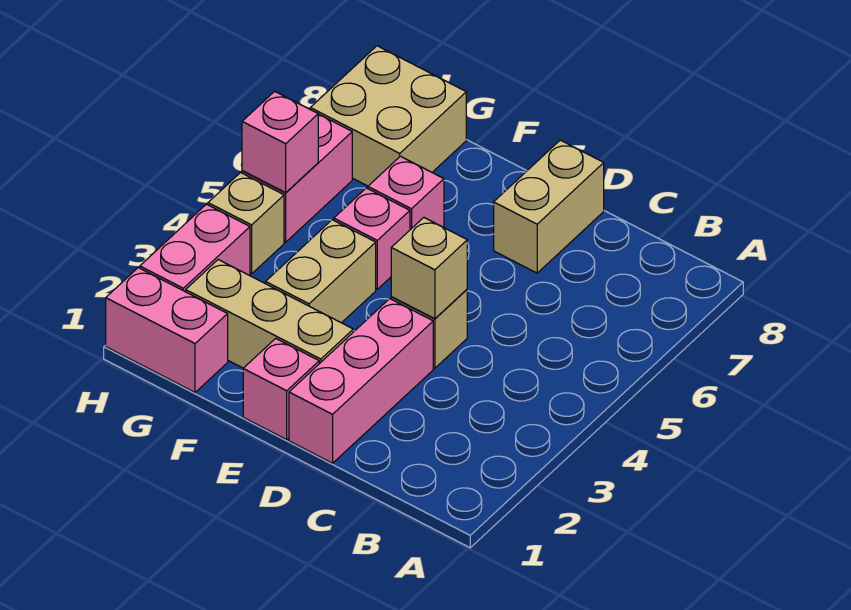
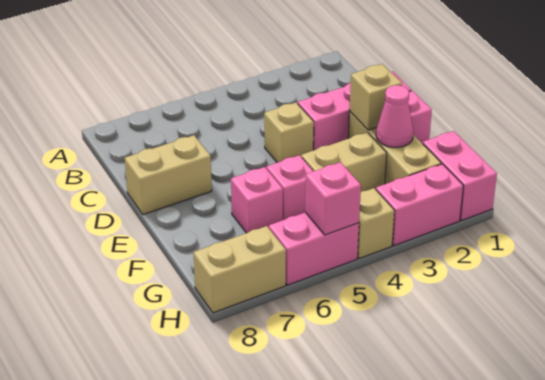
tan 1x1 brick [391,218,467,319] -> tan 1x1 brick moved to [350,64,402,130]
none -> pink 1x1 cone [376,85,413,147]
tan 2x2 brick [310,46,466,186] -> tan 1x2 brick [193,226,286,313]

